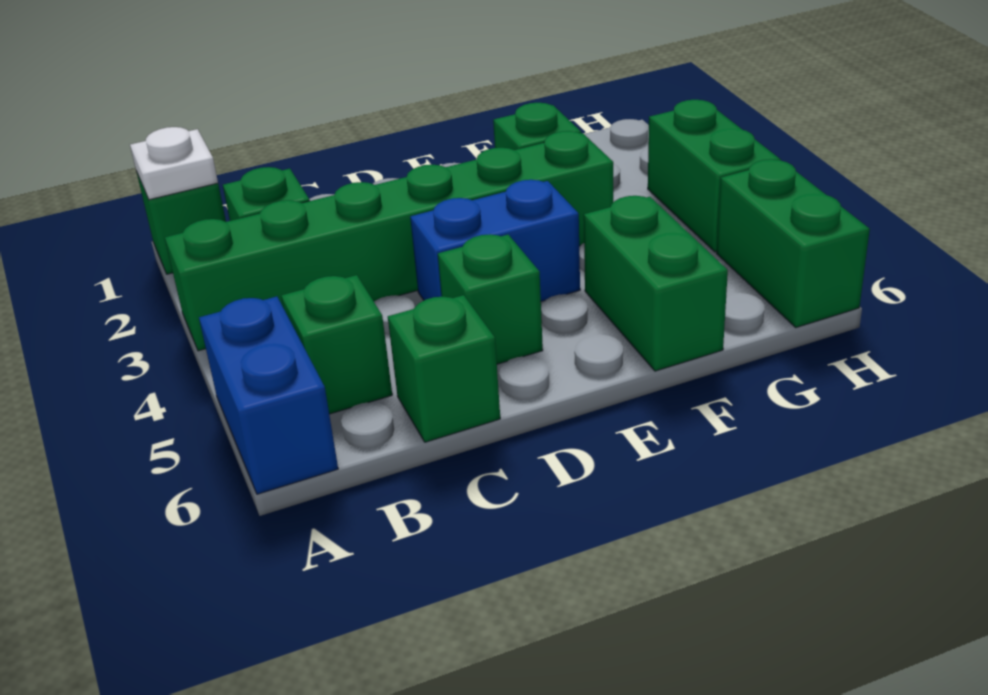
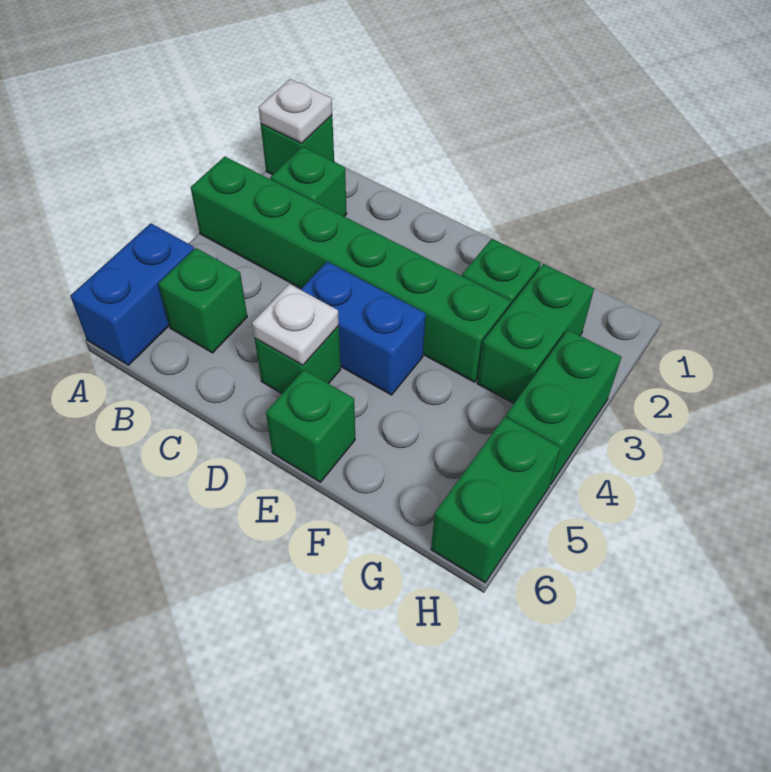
green 1x1 brick [388,295,500,442] -> green 1x1 brick moved to [266,370,355,482]
none -> white 1x1 plate [252,284,339,365]
green 1x2 brick [584,196,728,371] -> green 1x2 brick moved to [477,264,594,403]

